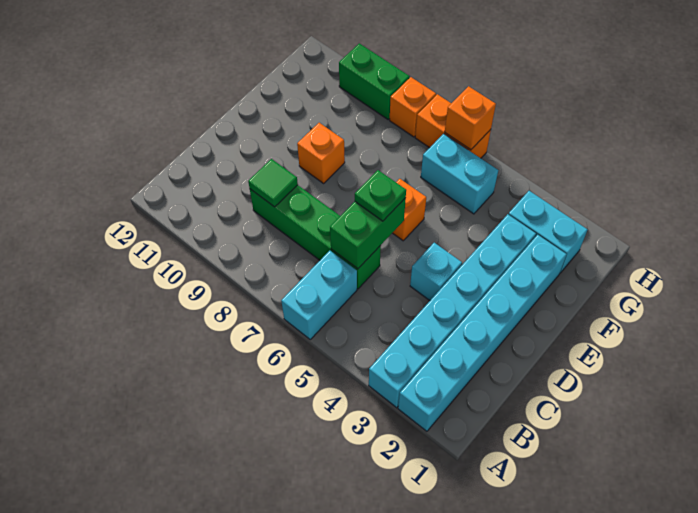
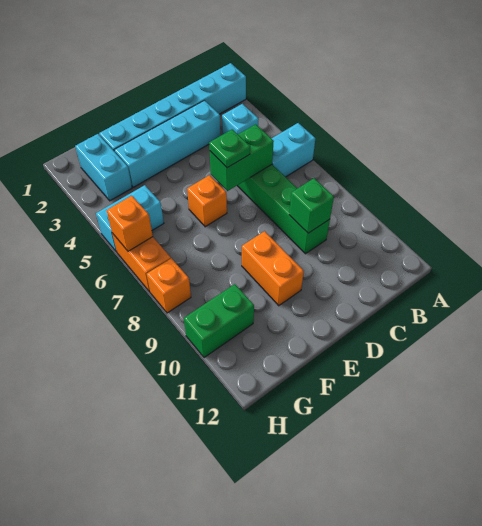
cyan 1x6 brick [369,214,536,408] -> cyan 1x4 brick [114,100,221,187]
green 1x1 tile [248,159,298,207] -> green 1x1 brick [289,178,334,233]
cyan 1x1 brick [410,243,462,300] -> cyan 1x1 brick moved to [222,104,259,135]
orange 1x1 brick [297,123,345,183] -> orange 1x2 brick [242,231,304,306]
cyan 1x2 brick [421,134,498,214] -> cyan 1x2 brick turned to [96,185,164,252]
green 1x2 brick [339,43,410,119] -> green 1x2 brick turned to [184,284,254,358]

